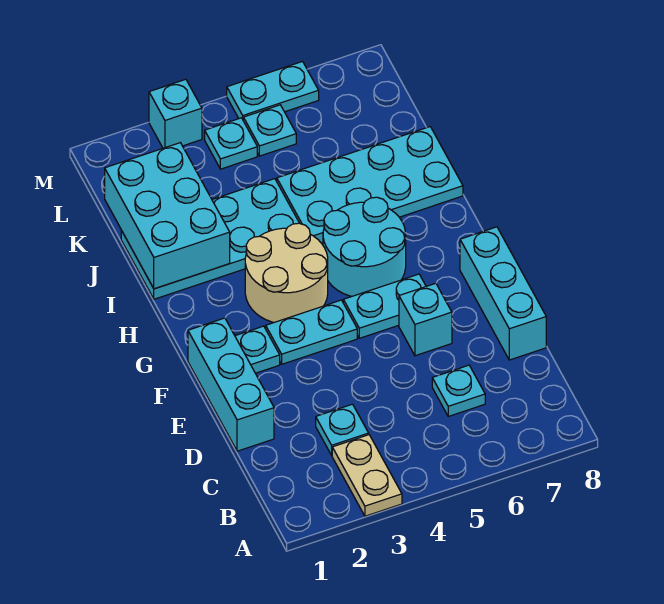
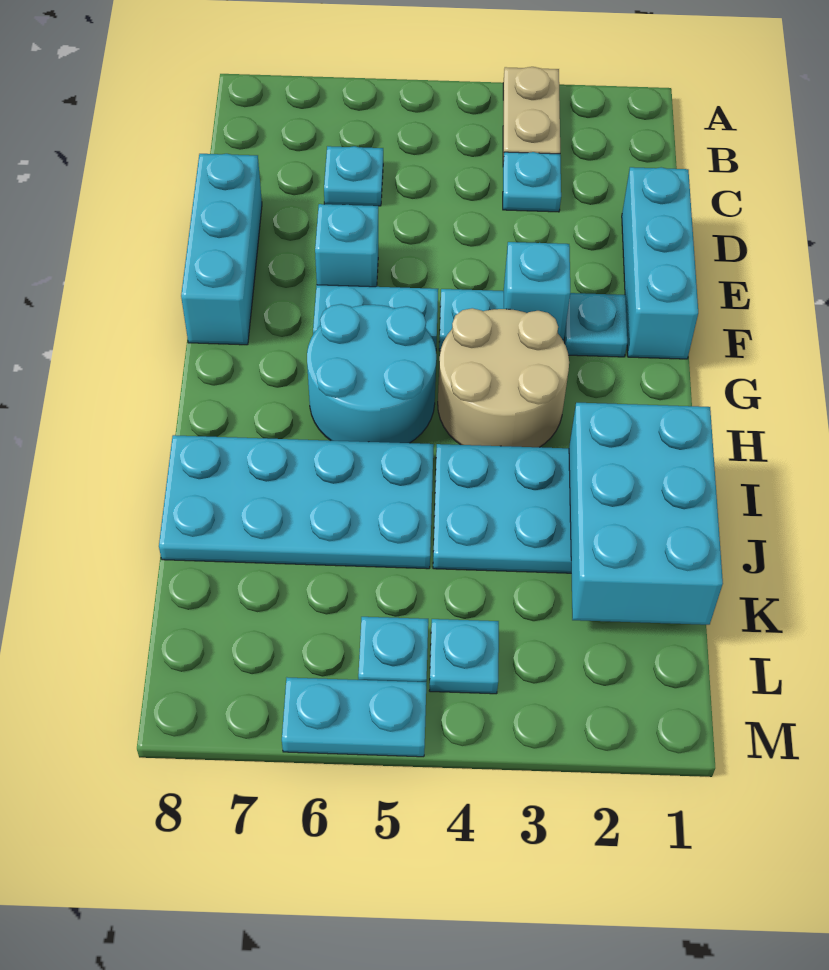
cyan 1x1 brick [149,79,202,148] -> cyan 1x1 brick moved to [504,242,570,340]

